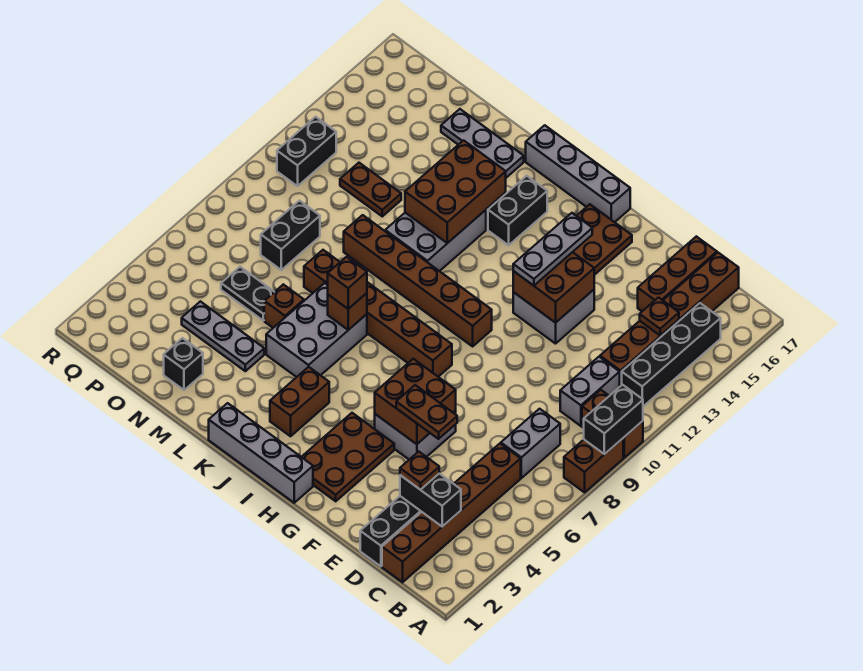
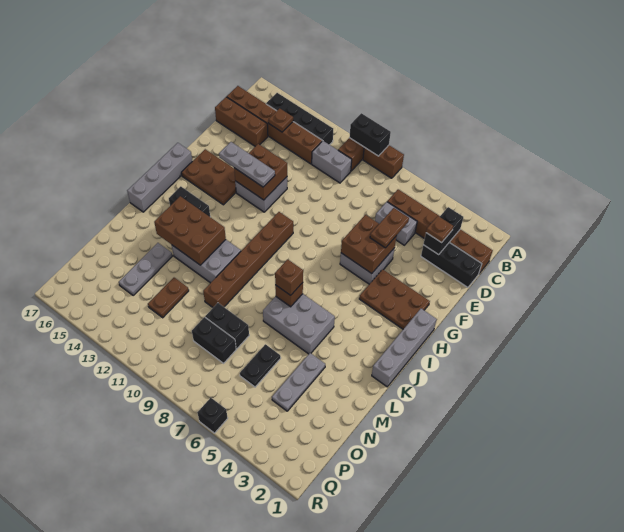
grey 1x2 brick [501,409,560,478] -> grey 1x2 brick moved to [375,202,417,245]
brown 1x6 brick [304,250,452,377] -> none
brown 1x2 brick [270,367,329,436] -> none
grey 1x3 plate [441,109,524,178] -> grey 1x3 plate moved to [119,243,172,295]
brown 1x1 brick [264,284,304,328] -> none
black 1x1 brick [164,338,203,390] -> black 1x1 brick moved to [197,398,228,433]
black 1x2 brick [277,117,336,186] -> black 1x2 brick moved to [205,303,249,349]

